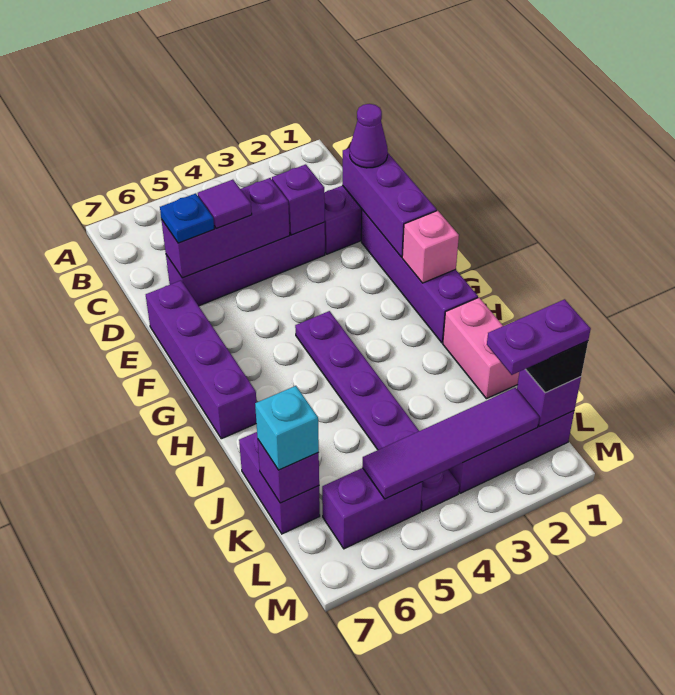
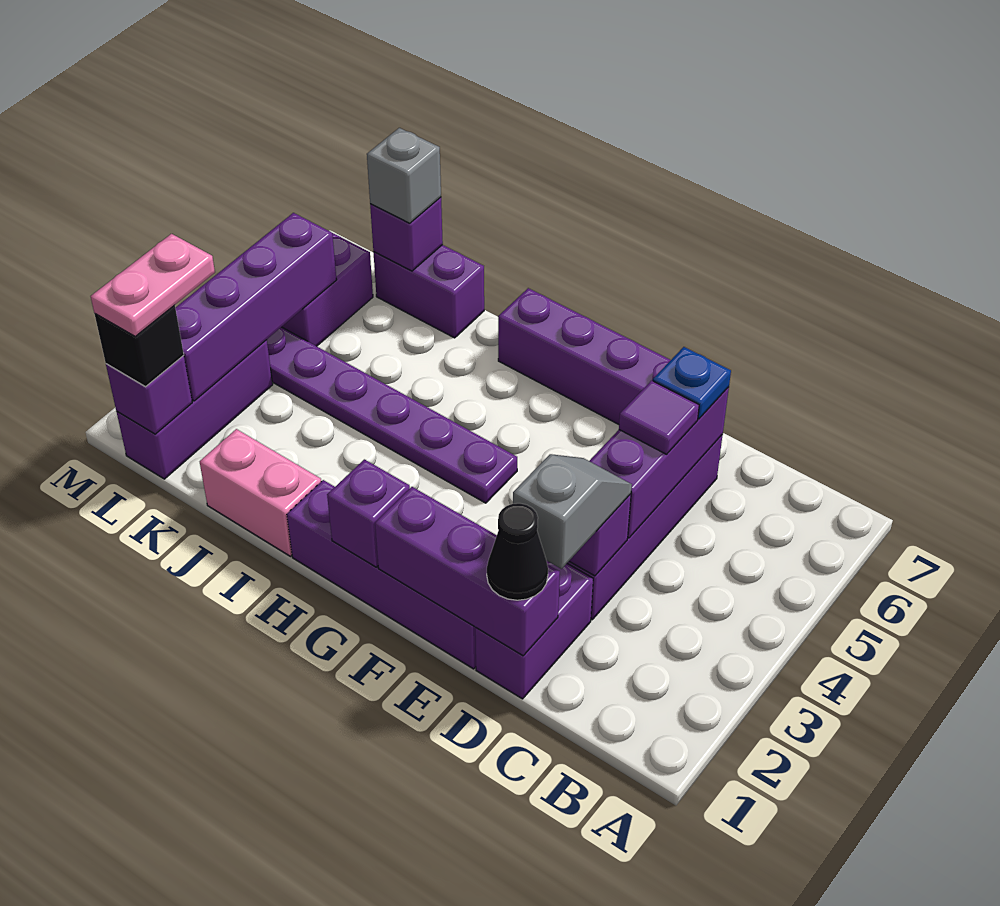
purple 1x1 cone [350,104,388,168] -> black 1x1 cone [487,503,548,600]
none -> grey 1x2 slope [513,454,632,569]
pink 1x1 brick [402,211,459,283] -> purple 1x1 brick [327,459,410,567]
cyan 1x1 brick [255,386,319,470] -> grey 1x1 brick [367,128,441,223]
purple 1x2 plate [487,299,591,375] -> pink 1x2 plate [91,234,215,336]
purple 1x4 tile [362,388,539,499] -> purple 1x4 brick [175,213,337,401]

